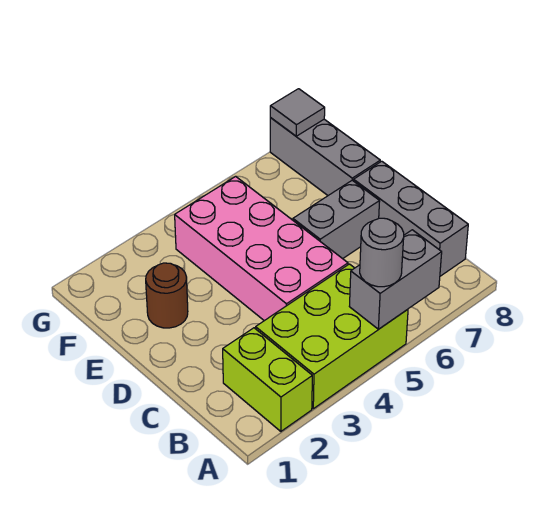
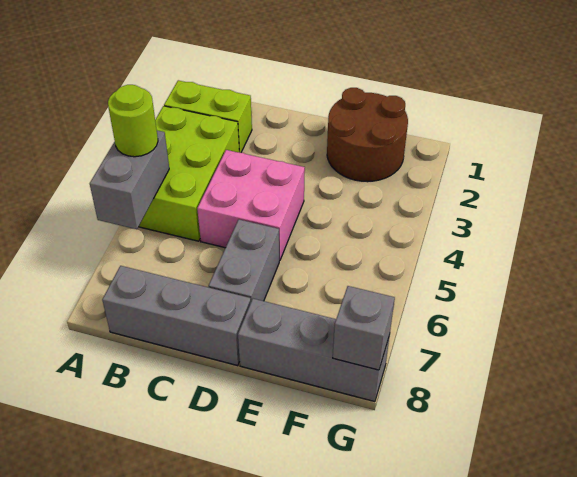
grey 1x1 round brick [360,218,404,287] -> lime 1x1 round brick [108,85,158,157]
pink 2x4 brick [175,176,348,321] -> pink 2x2 brick [197,150,305,261]
brown 1x1 round brick [146,263,188,328] -> brown 2x2 round brick [327,88,408,182]
grey 1x1 tile [270,89,325,136] -> grey 1x1 brick [333,286,395,370]

